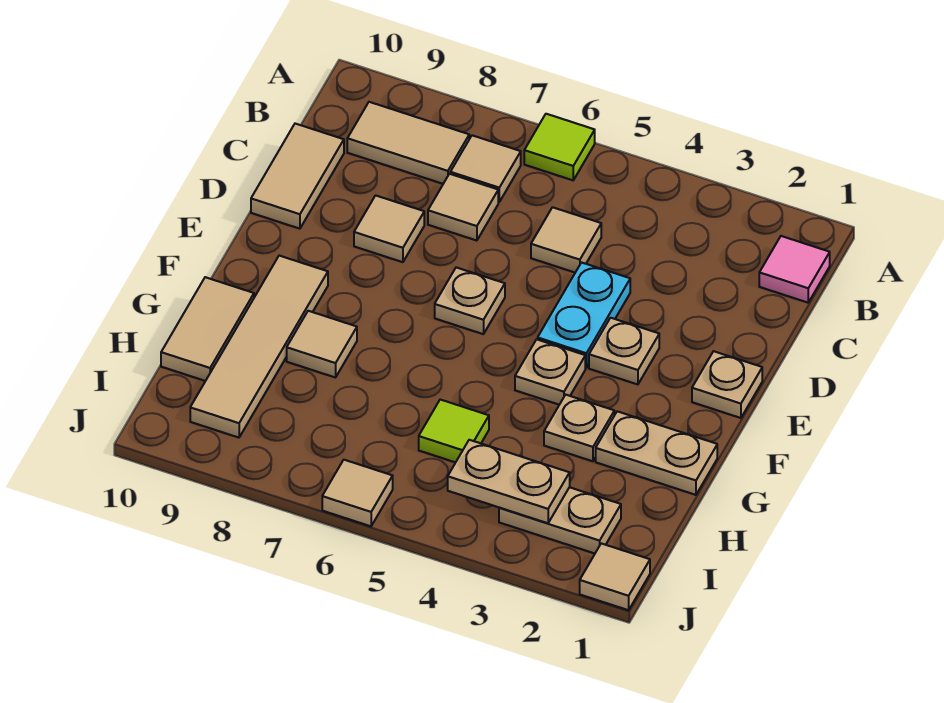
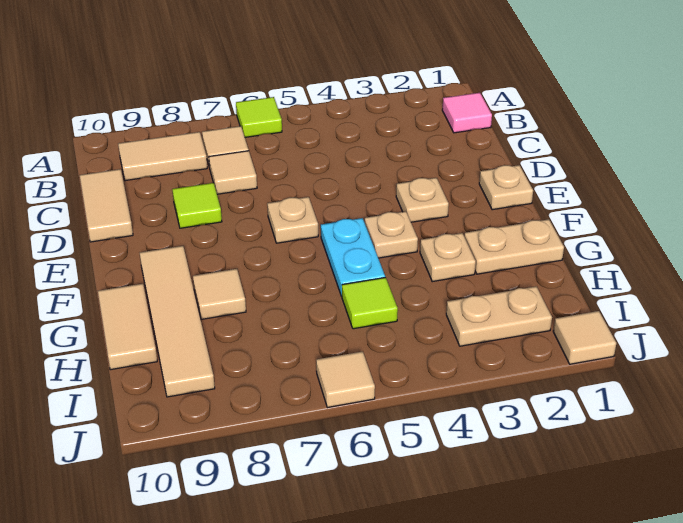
tan 1x1 tile [531,207,601,272] -> none
cyan 1x2 plate [538,263,630,368] -> cyan 1x2 plate moved to [321,218,385,296]
tan 1x1 tile [354,195,424,262] -> lime 1x1 tile [172,183,222,228]
tan 1x2 plate [448,440,570,523] -> none

